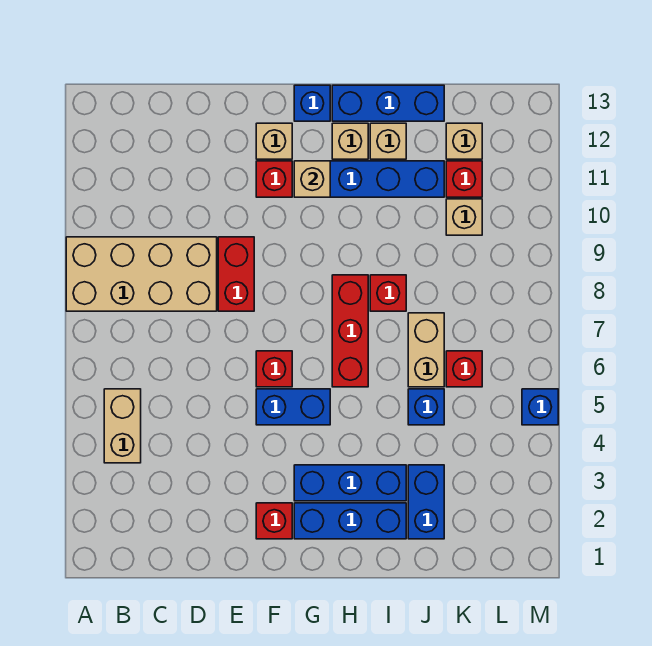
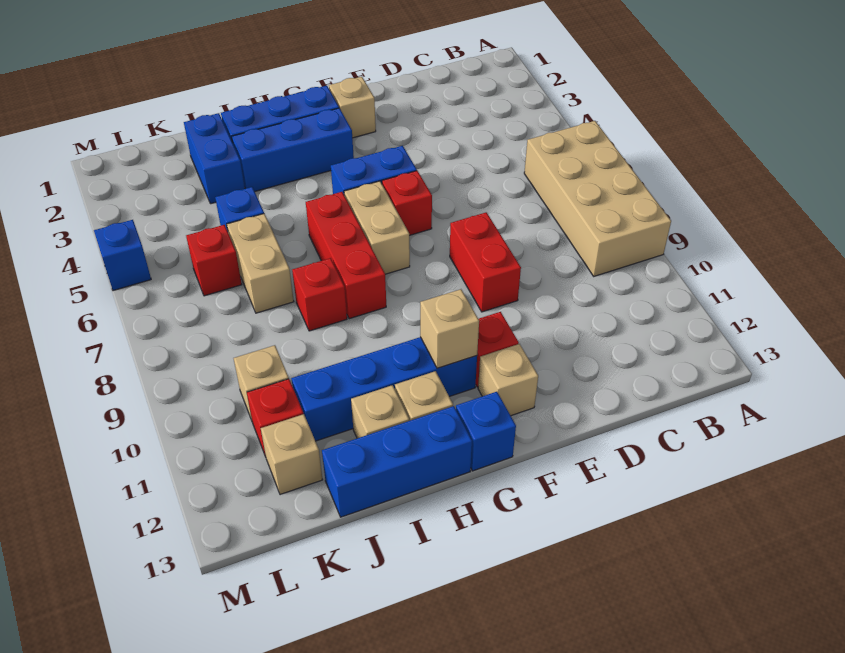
tan 2x4 brick [66,237,217,311] -> tan 2x4 brick turned to [524,121,671,276]
tan 1x2 brick [104,389,141,463] -> tan 1x2 brick moved to [344,181,410,274]
red 1x1 brick [256,503,292,539] -> tan 1x1 brick [329,77,376,138]

